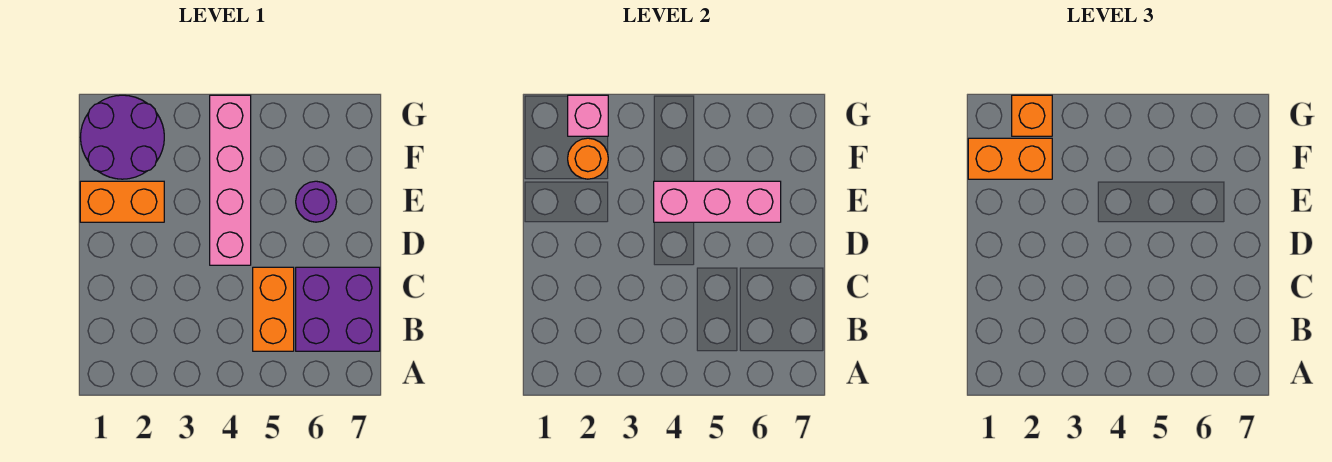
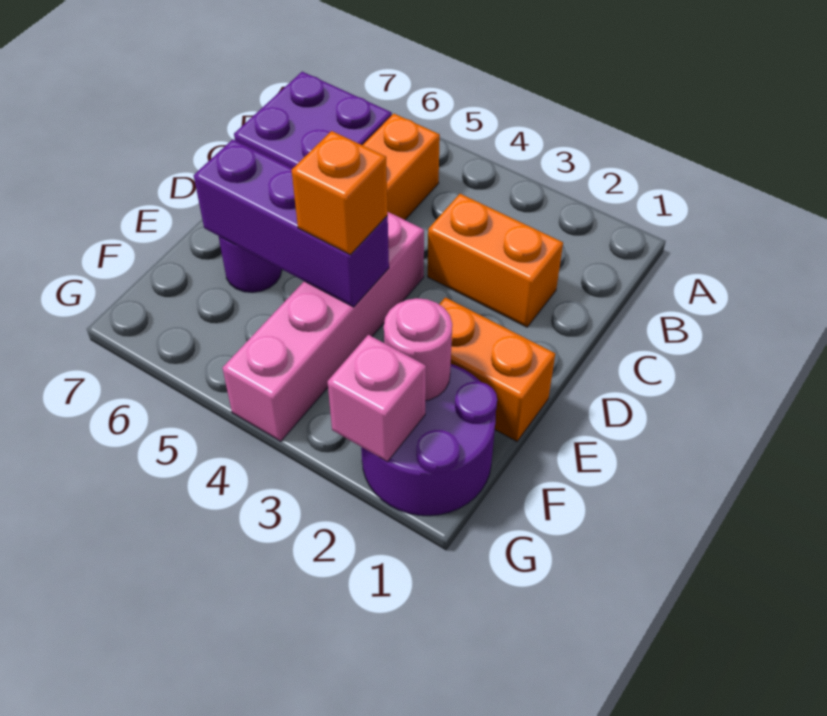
pink 1x3 brick [654,181,781,222] -> purple 1x3 brick [194,139,389,307]
orange 1x2 brick [968,138,1052,179] -> orange 1x2 brick moved to [428,194,563,327]
orange 1x1 round brick [568,138,608,179] -> pink 1x1 round brick [384,298,452,401]
orange 1x1 brick [1012,95,1052,136] -> orange 1x1 brick moved to [292,131,388,255]

